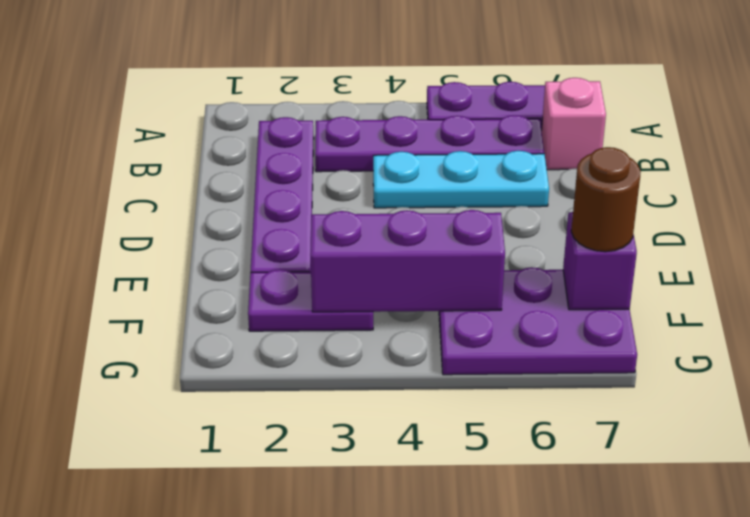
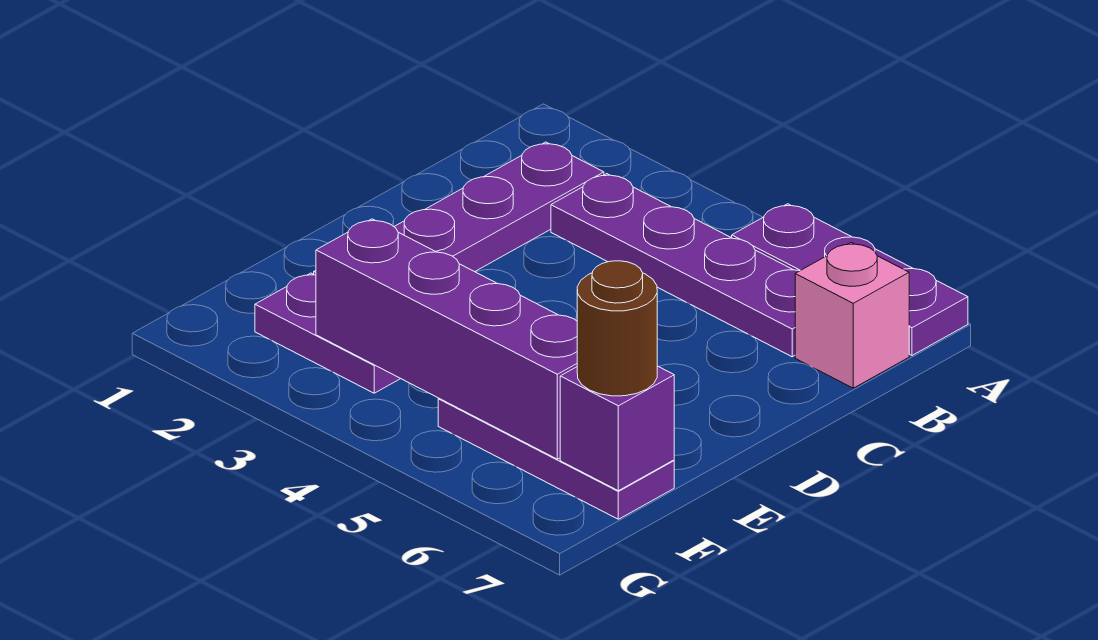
cyan 1x3 plate [373,151,549,208] -> none
purple 1x3 brick [310,210,505,312] -> purple 1x4 brick [316,219,577,459]
purple 2x3 plate [439,267,637,375] -> purple 1x3 plate [438,399,674,519]

